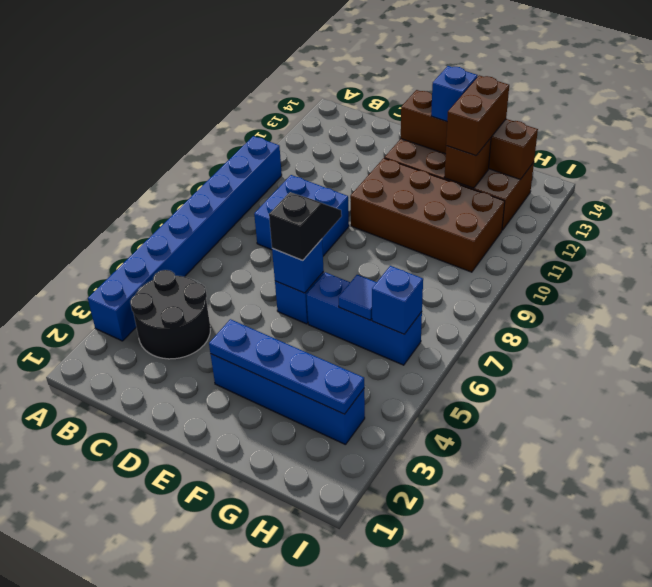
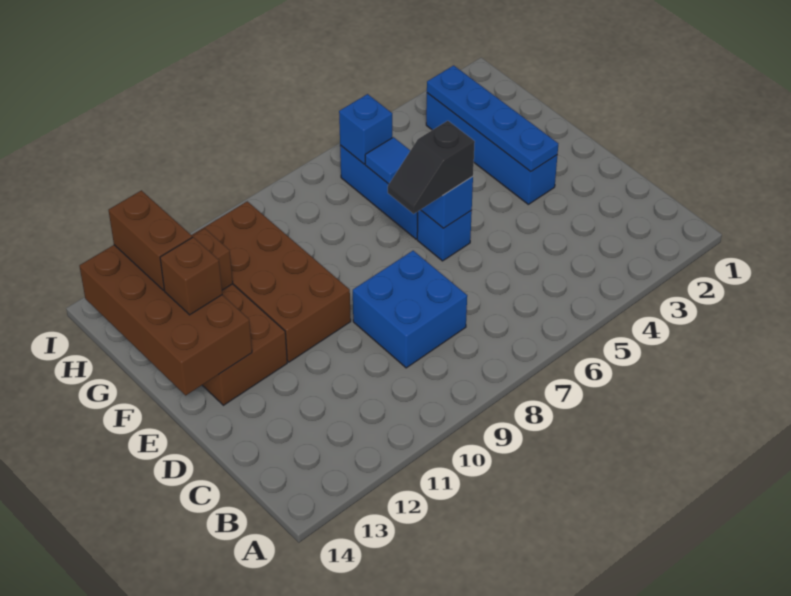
blue 1x8 brick [88,136,282,341] -> none
black 2x2 round brick [130,270,210,359] -> none
brown 1x4 brick [401,90,538,179] -> brown 2x4 brick [79,245,252,395]
blue 1x1 brick [431,66,478,121] -> brown 1x1 brick [160,237,222,315]
brown 1x2 brick [446,75,509,156] -> brown 1x2 brick turned to [109,190,192,290]

